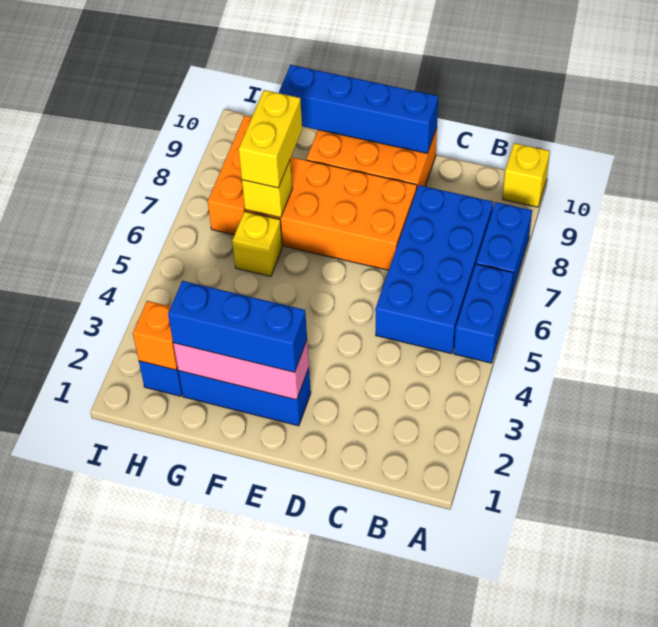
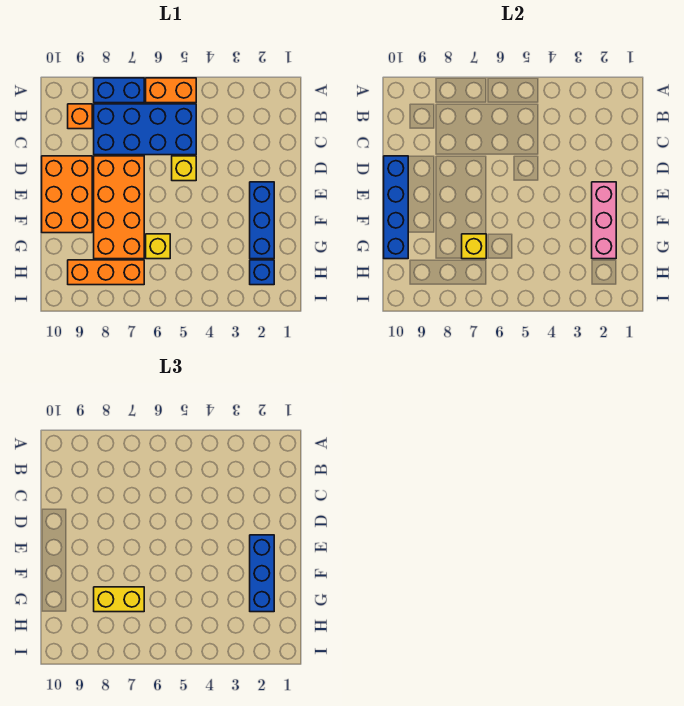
blue 1x2 brick [454,264,513,363] -> orange 1x2 brick [146,78,196,103]
yellow 1x1 brick [503,143,550,207] -> yellow 1x1 brick moved to [172,156,196,181]
orange 1x1 brick [133,301,177,370] -> orange 1x1 brick moved to [68,104,92,129]

